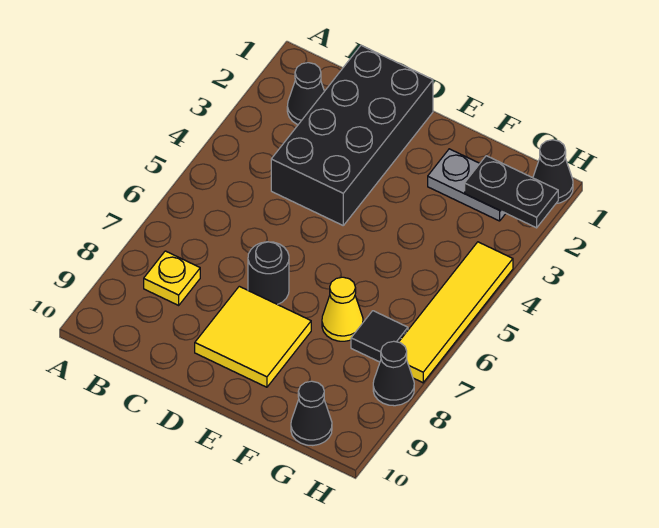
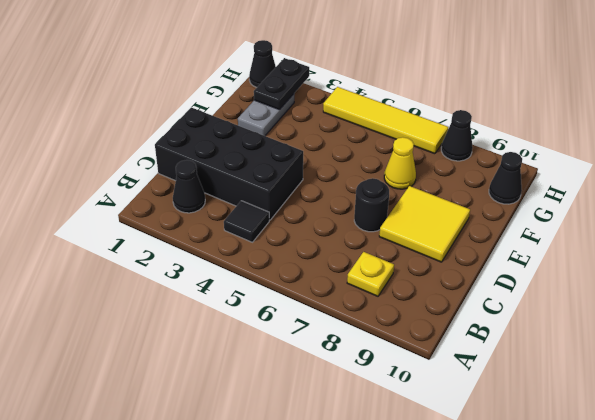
black 1x1 tile [351,311,408,362] -> black 1x1 tile moved to [224,201,269,242]

